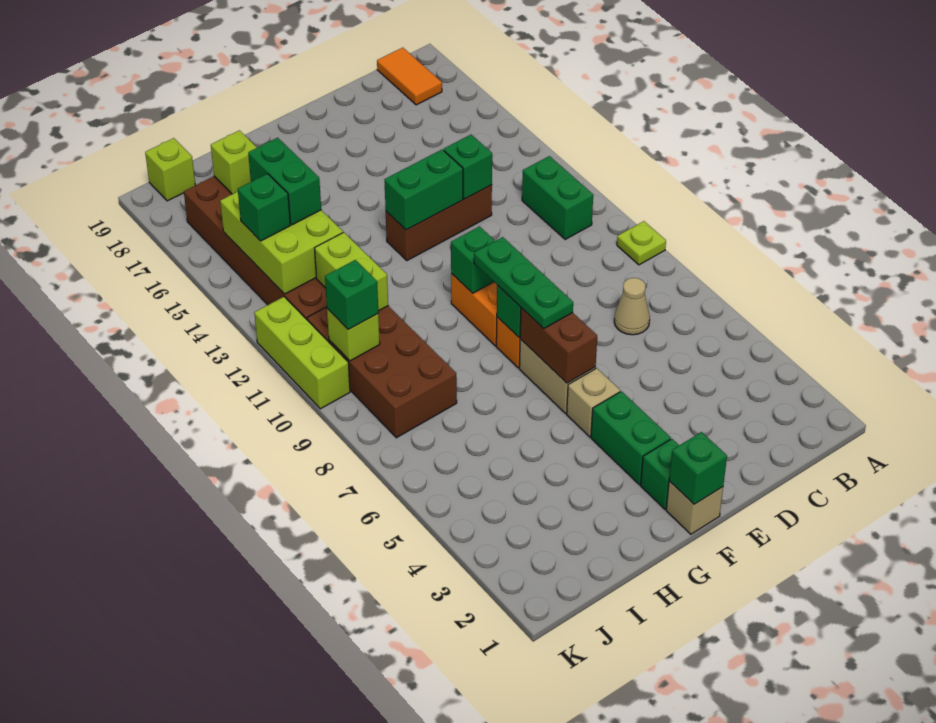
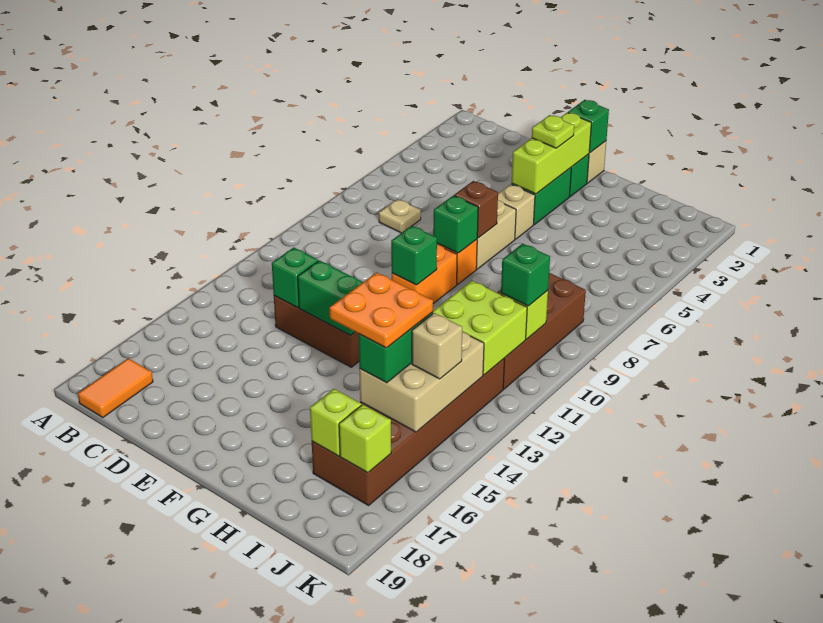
lime 1x1 plate [617,221,666,265] -> lime 1x1 plate moved to [532,115,574,148]
green 1x2 brick [522,156,593,239] -> none
tan 1x1 cone [614,278,650,335] -> tan 1x1 plate [379,199,421,233]
brown 1x2 brick [520,308,597,383] -> brown 1x1 brick [454,181,498,238]
green 1x3 plate [474,237,573,329] -> none
none -> orange 2x2 plate [330,272,433,348]
lime 1x2 brick [315,232,388,311] -> lime 2x2 brick [433,281,527,375]
lime 2x3 brick [220,191,343,294] -> tan 2x3 brick [359,332,484,432]
green 1x1 brick [238,174,290,241] -> tan 1x1 brick [412,313,462,379]
lime 1x1 brick [145,138,195,201] -> lime 1x1 brick moved to [339,405,391,473]
lime 1x3 brick [254,297,350,409] -> lime 1x3 brick moved to [512,113,591,194]

